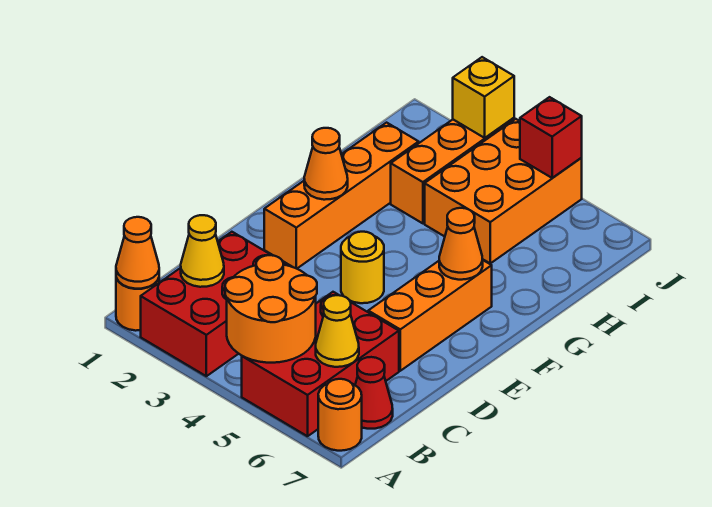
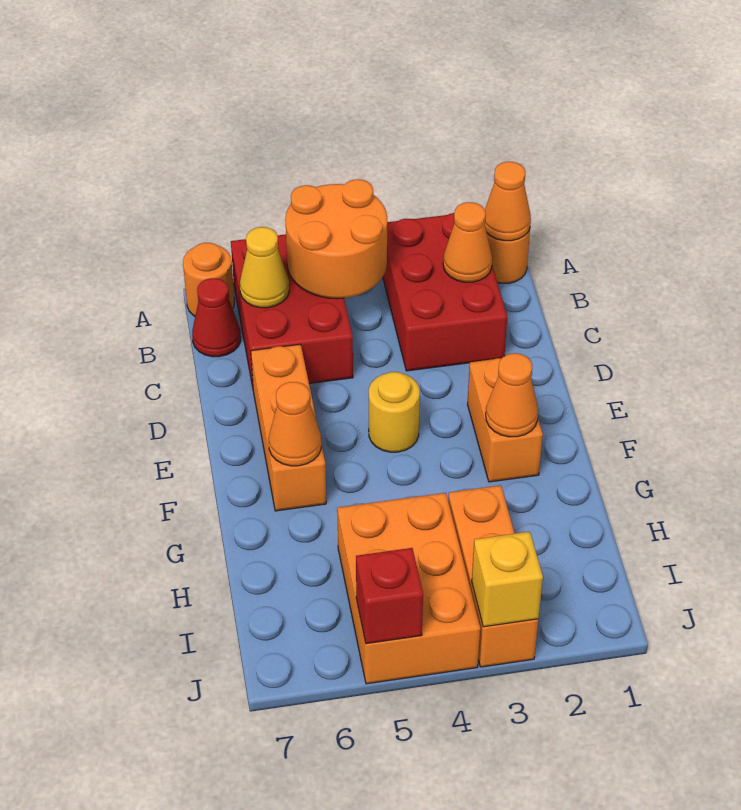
yellow 1x1 cone [181,215,224,287] -> orange 1x1 cone [443,202,492,282]
orange 1x4 brick [264,123,419,269] -> orange 1x2 brick [468,358,543,482]

